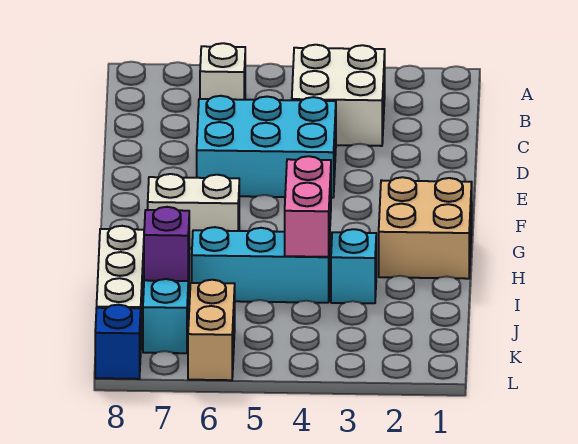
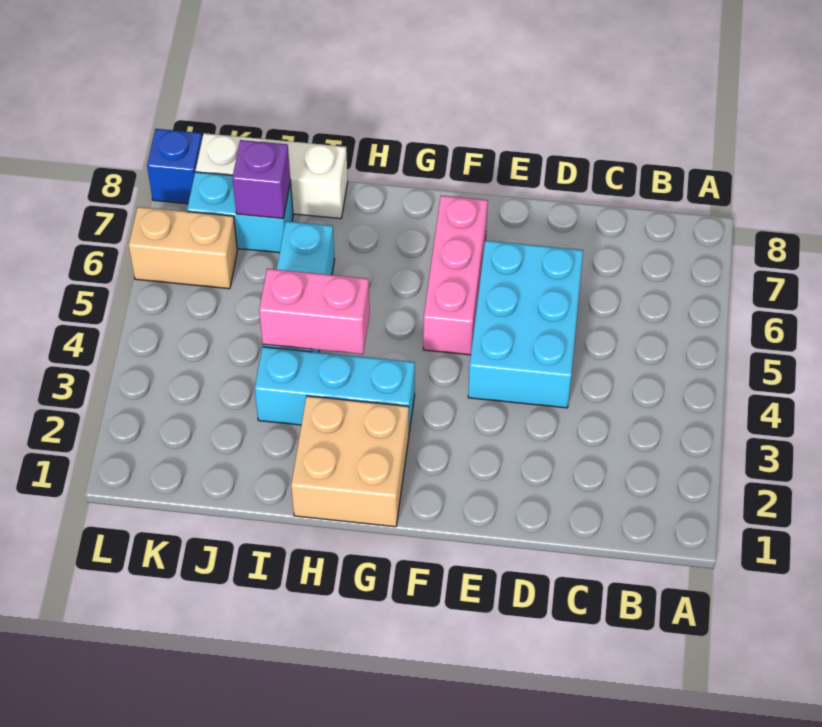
white 2x2 brick [292,45,385,146] -> none
white 1x1 brick [200,43,245,100] -> none
none -> pink 1x3 brick [423,196,488,355]
white 1x2 brick [148,174,239,248] -> none
cyan 1x1 brick [331,229,376,303] -> cyan 1x3 brick [255,347,415,432]

